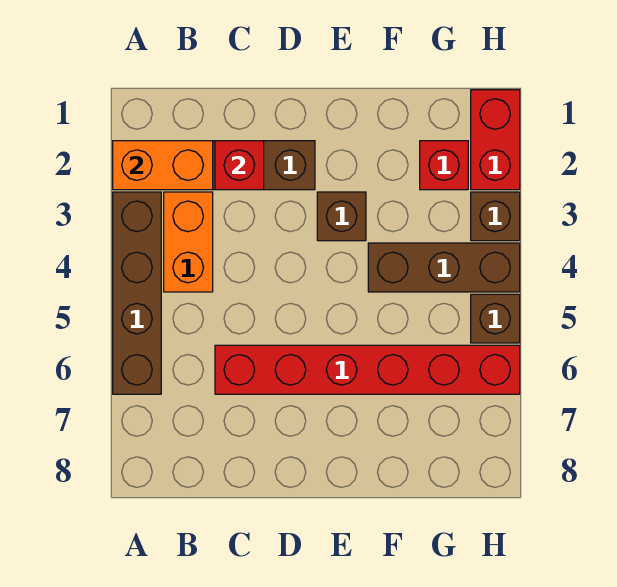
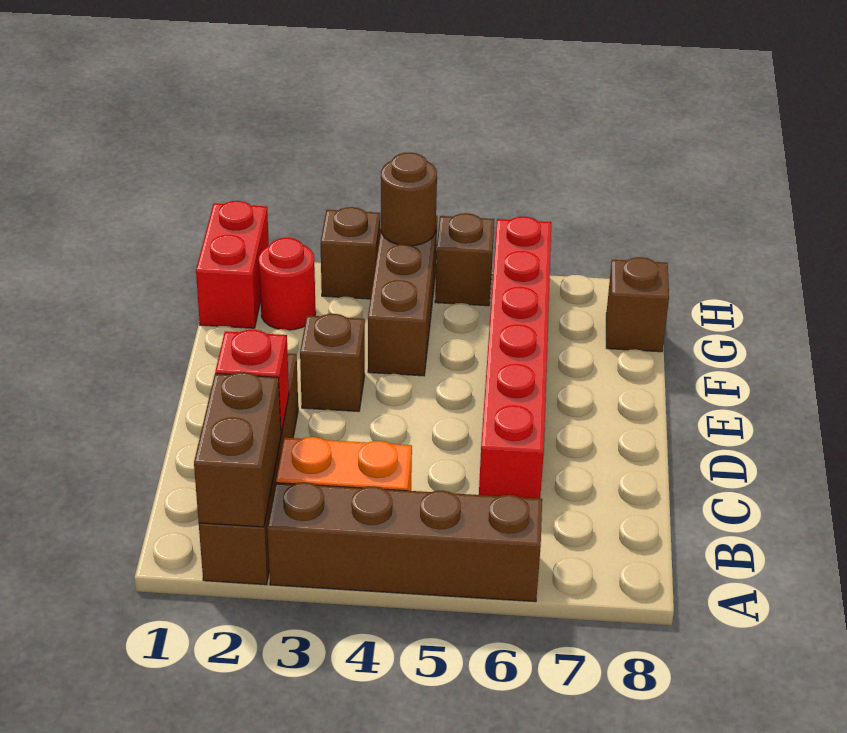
orange 1x2 brick [113,141,213,190] -> brown 1x2 brick [194,372,281,527]
red 1x1 brick [420,141,468,190] -> red 1x1 round brick [259,238,316,330]
none -> brown 1x1 brick [606,257,669,352]
red 1x2 brick [471,90,520,190] -> red 1x2 brick turned to [196,201,269,328]
none -> brown 1x1 round brick [381,152,437,246]

